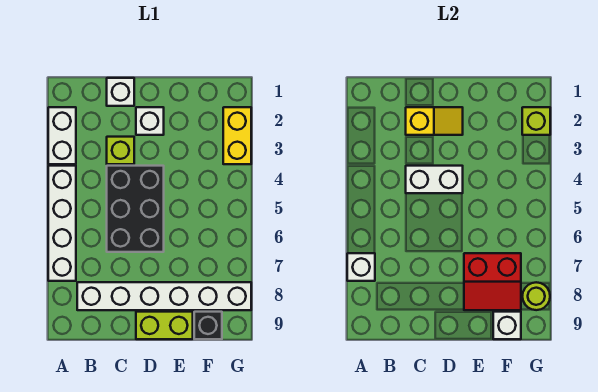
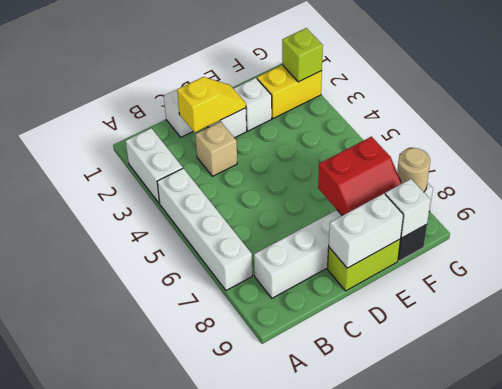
white 1x1 brick [347,253,375,281] -> white 1x1 brick moved to [233,78,272,131]
lime 1x1 brick [107,137,134,164] -> tan 1x1 brick [195,122,237,176]
black 2x3 brick [107,166,164,252] -> none
white 1x2 brick [406,166,463,193] -> white 1x2 brick moved to [329,194,403,268]
yellow 1x2 brick [223,107,251,164] -> yellow 1x2 brick turned to [257,65,322,119]
lime 1x1 round brick [522,282,550,310] -> tan 1x1 round brick [397,148,430,192]

